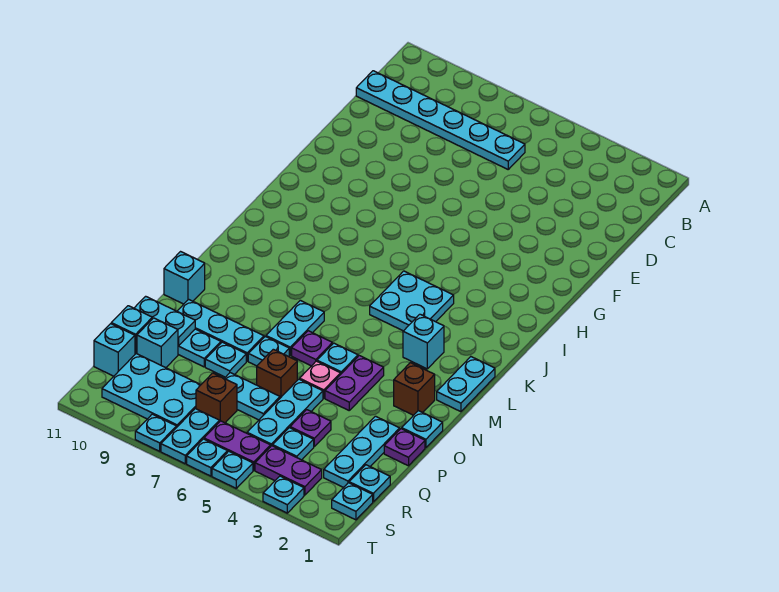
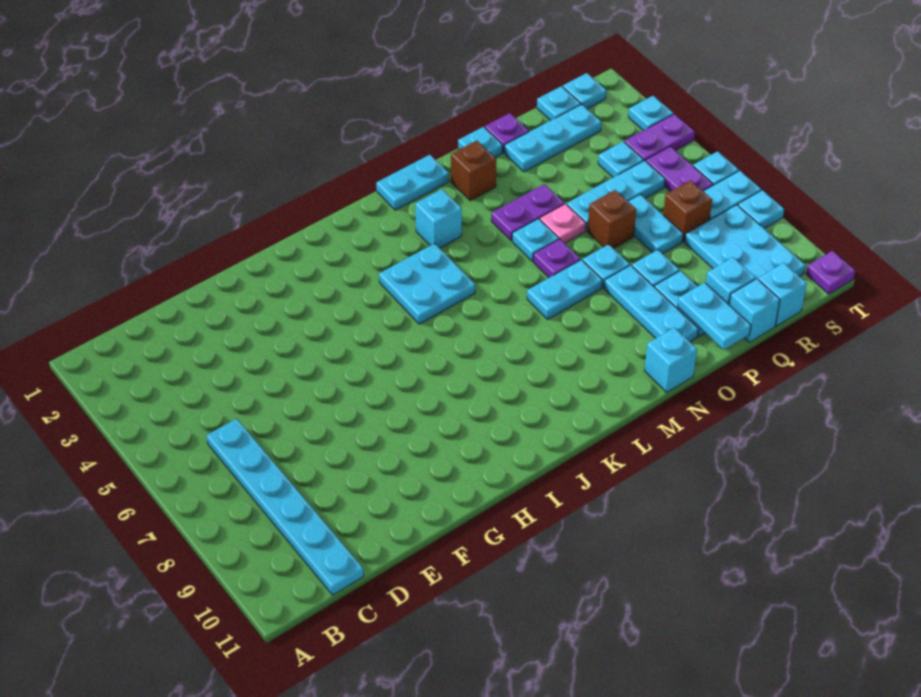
purple 1x1 plate [290,410,331,446] -> purple 1x1 plate moved to [806,251,855,294]
purple 1x2 plate [255,446,322,495] -> purple 1x2 plate turned to [625,114,695,161]
cyan 1x1 plate [212,451,253,488] -> none

